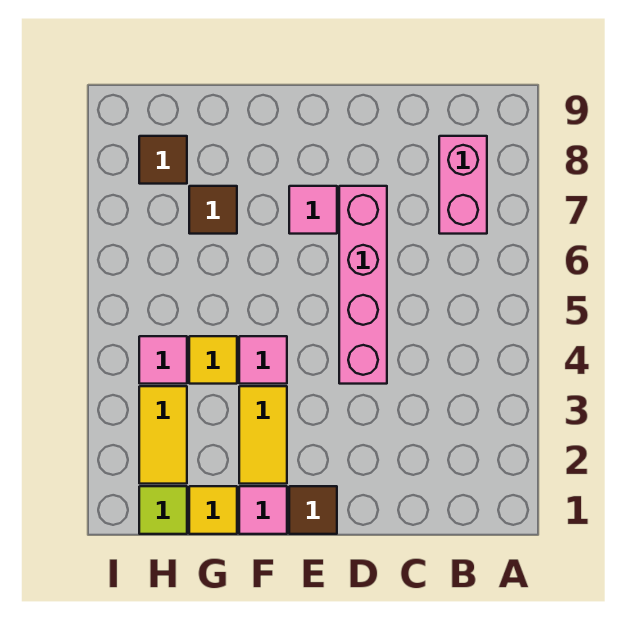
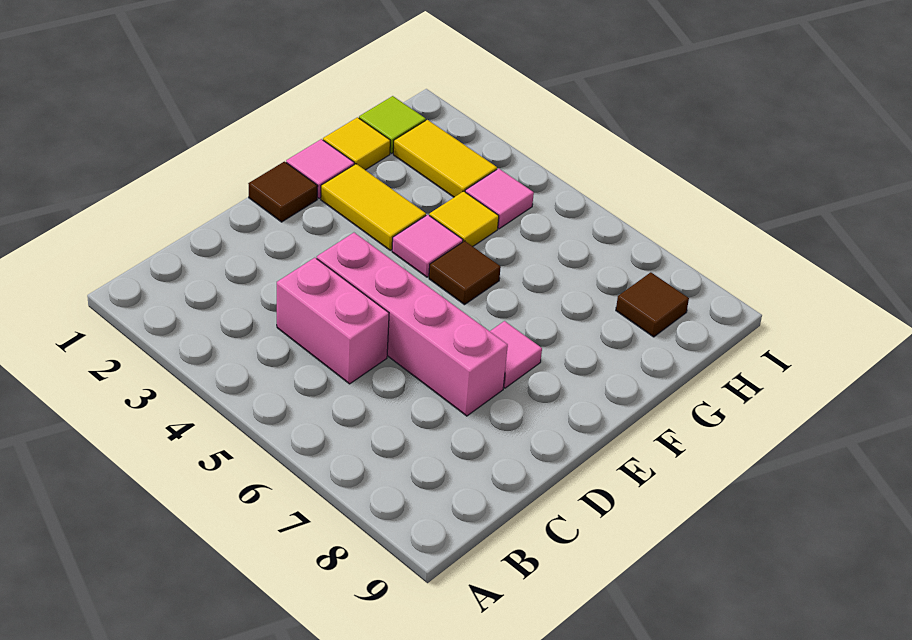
pink 1x2 brick [439,136,487,234] -> pink 1x2 brick moved to [277,258,389,384]
brown 1x1 tile [189,186,237,234] -> brown 1x1 tile moved to [429,241,501,305]

